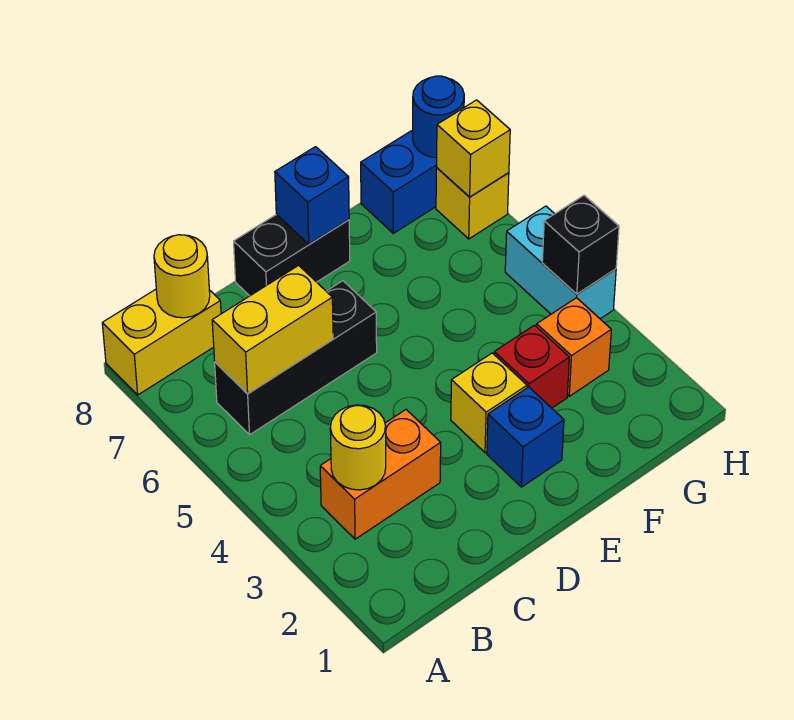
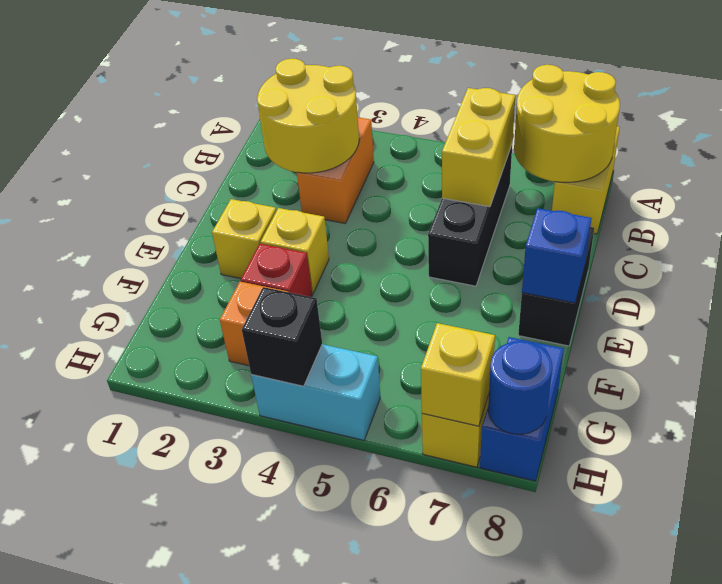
yellow 1x1 round brick [330,405,386,490] -> yellow 2x2 round brick [257,59,359,173]
yellow 1x1 round brick [154,235,210,318] -> yellow 2x2 round brick [514,65,620,182]
blue 1x1 brick [487,387,564,487] -> yellow 1x1 brick [212,199,276,279]

